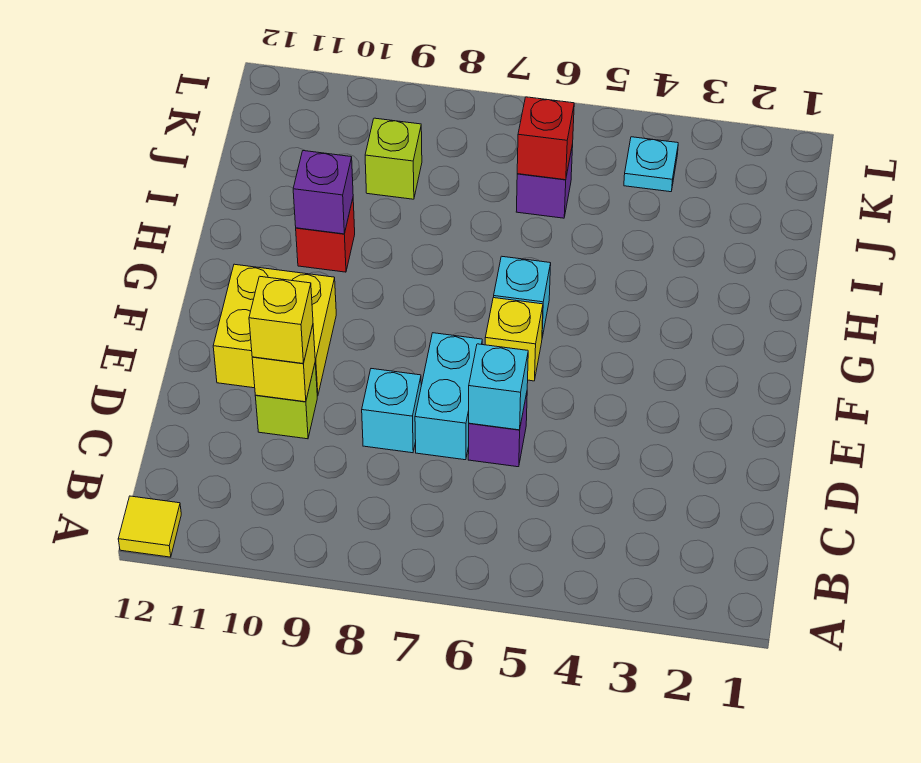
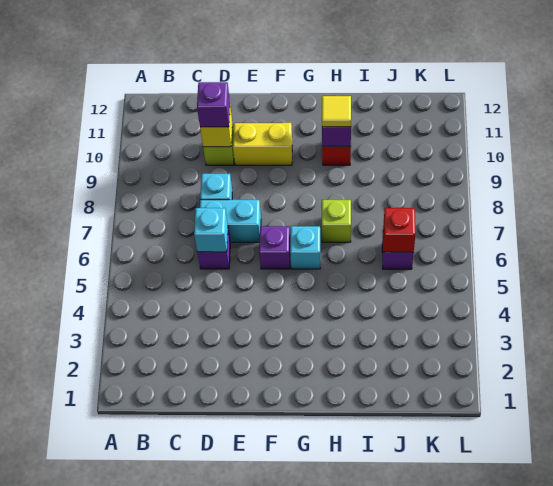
yellow 1x1 tile [118,496,181,557] -> yellow 1x1 tile moved to [322,96,351,127]
yellow 1x1 brick [249,276,313,364] -> purple 1x1 brick [197,82,230,127]
yellow 2x2 brick [213,264,336,396] -> yellow 1x2 brick [233,123,292,165]
yellow 1x1 brick [485,298,543,381] -> purple 1x1 brick [259,226,290,269]
lime 1x1 brick [365,118,422,199] -> lime 1x1 brick moved to [322,200,351,242]
cyan 1x1 plate [624,137,678,192] -> none

